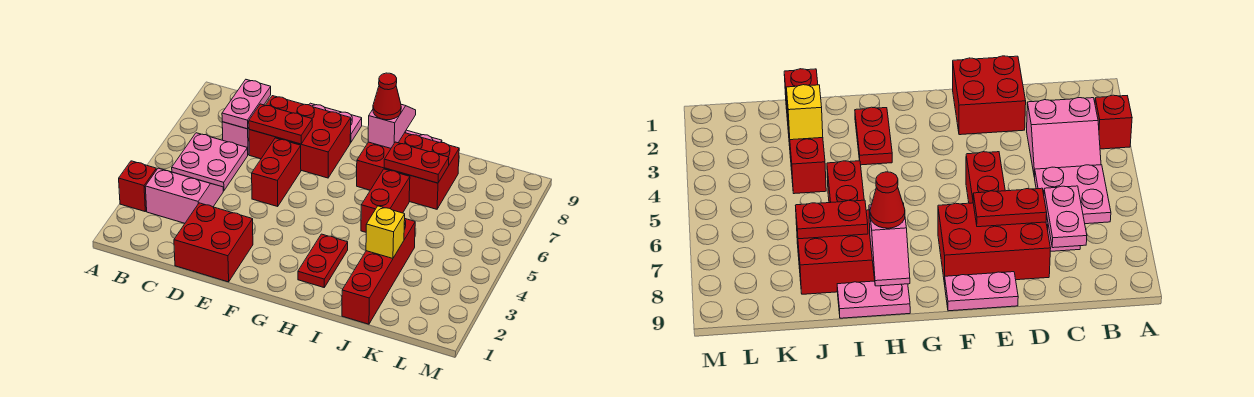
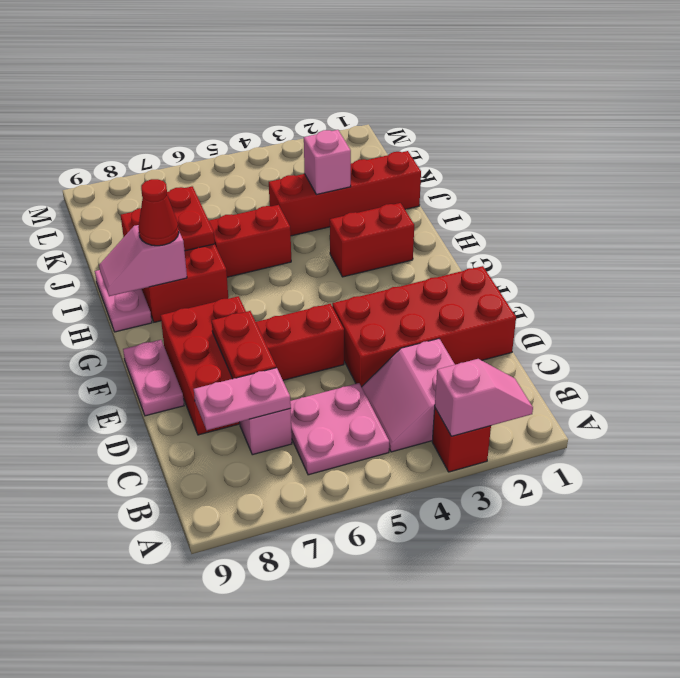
none -> pink 1x2 slope [435,359,533,436]
red 2x2 brick [174,203,253,282] -> red 2x4 brick [332,266,516,387]
red 1x2 plate [298,234,348,287] -> red 1x2 brick [330,203,414,277]
yellow 1x1 brick [366,206,405,258] -> pink 1x1 brick [304,130,351,195]

